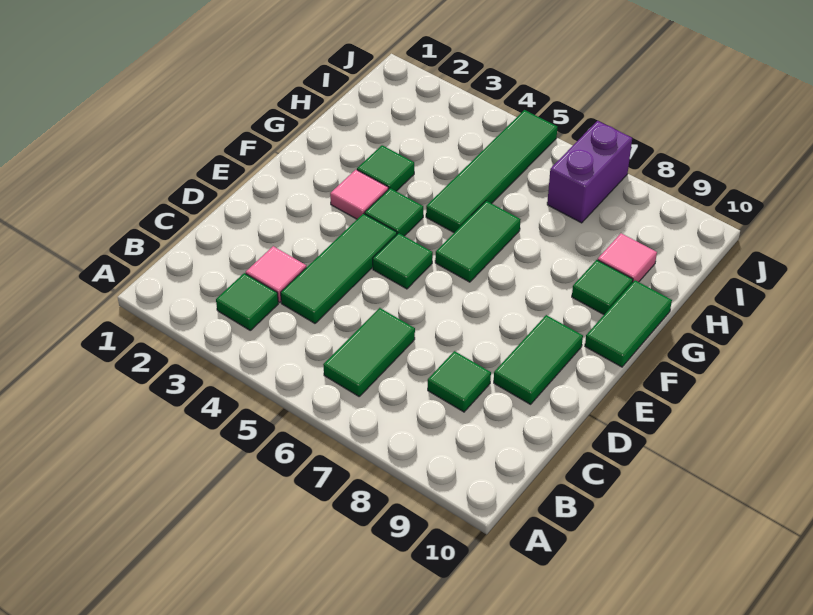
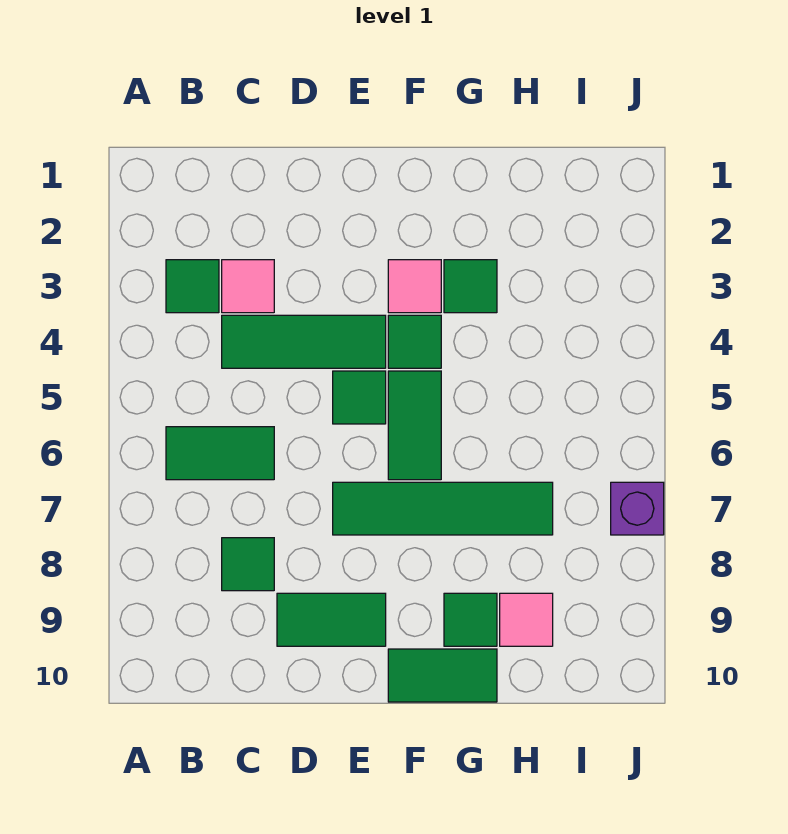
green 1x2 tile [435,201,521,282] -> green 1x2 tile turned to [388,371,441,480]
green 1x4 tile [426,110,557,233] -> green 1x4 tile moved to [333,482,553,535]
purple 1x2 brick [547,121,632,223] -> purple 1x1 brick [611,482,664,535]

